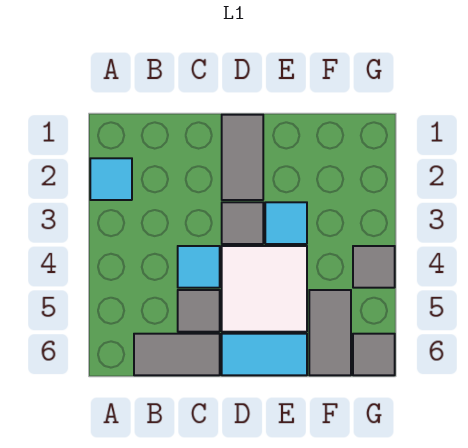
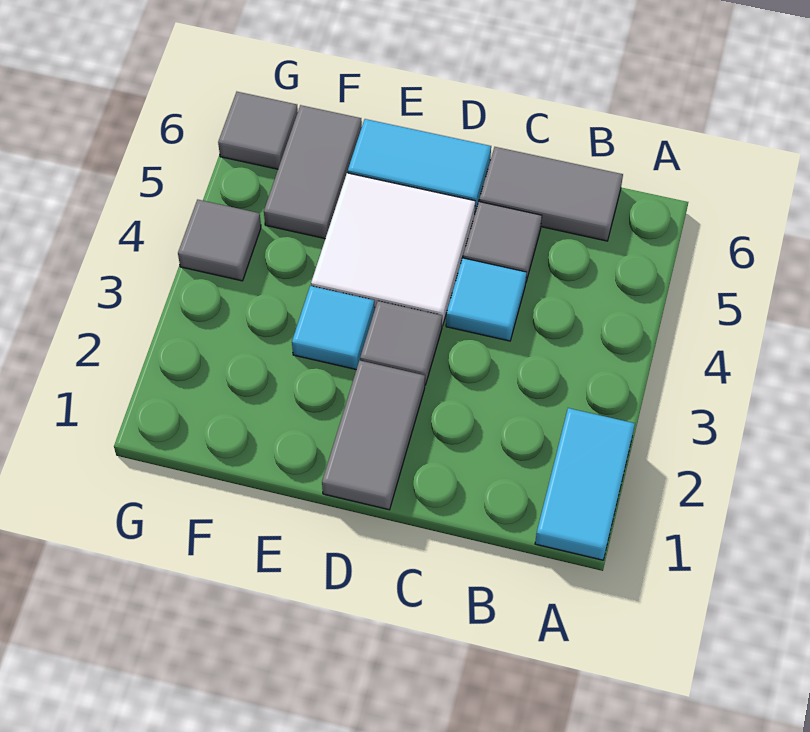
cyan 1x1 tile [90,158,132,200] -> cyan 1x2 tile [535,408,635,560]

